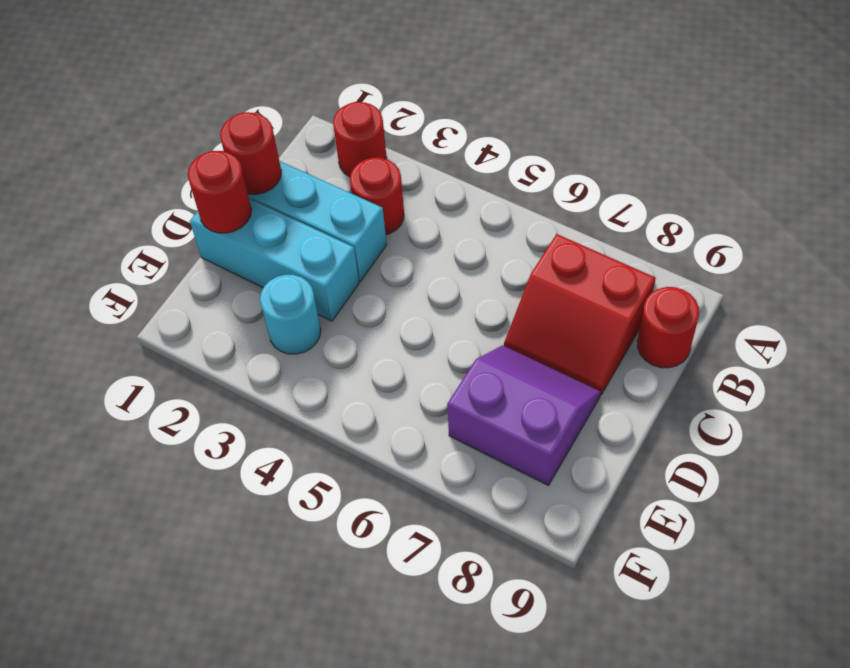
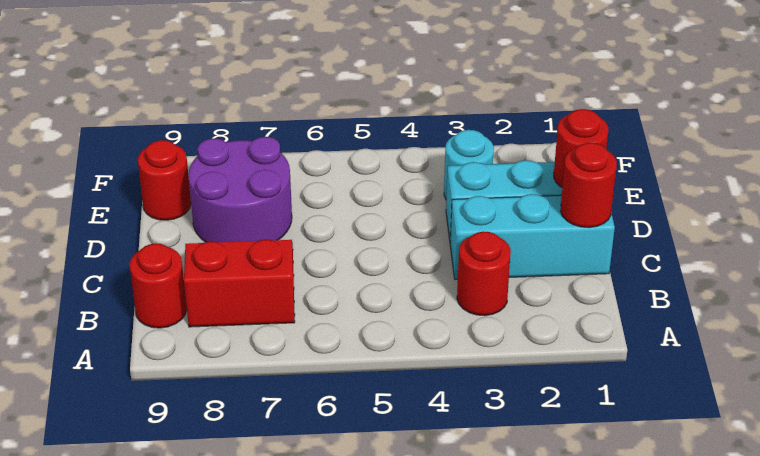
red 1x1 round brick [333,102,387,177] -> red 1x1 round brick moved to [138,140,191,220]
purple 2x2 slope [447,345,601,486] -> purple 2x2 round brick [188,137,292,242]

